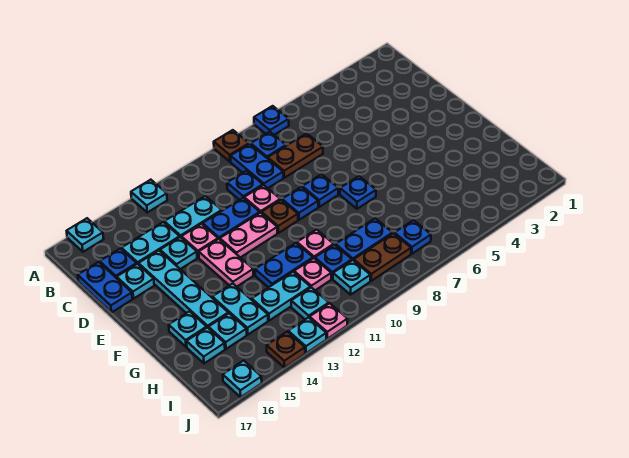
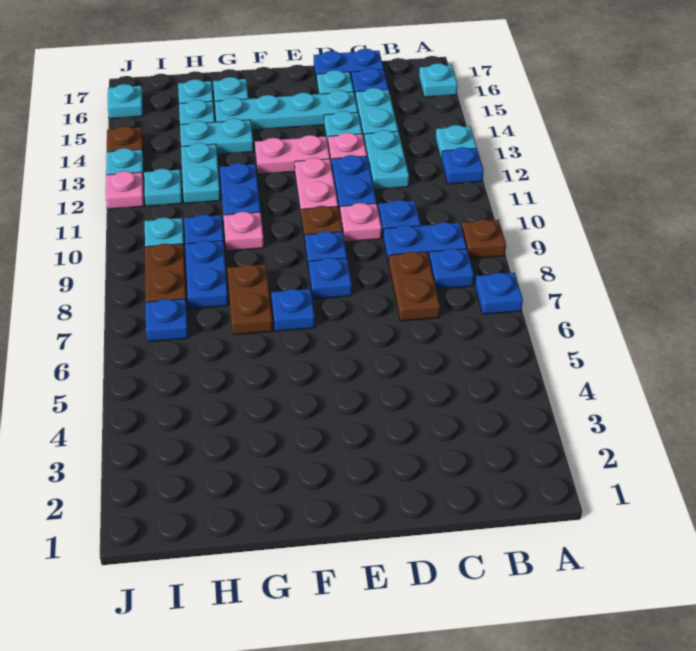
none -> blue 1x1 plate [442,147,484,184]
none -> brown 1x2 plate [228,264,273,335]
pink 1x1 plate [294,258,331,290] -> none

